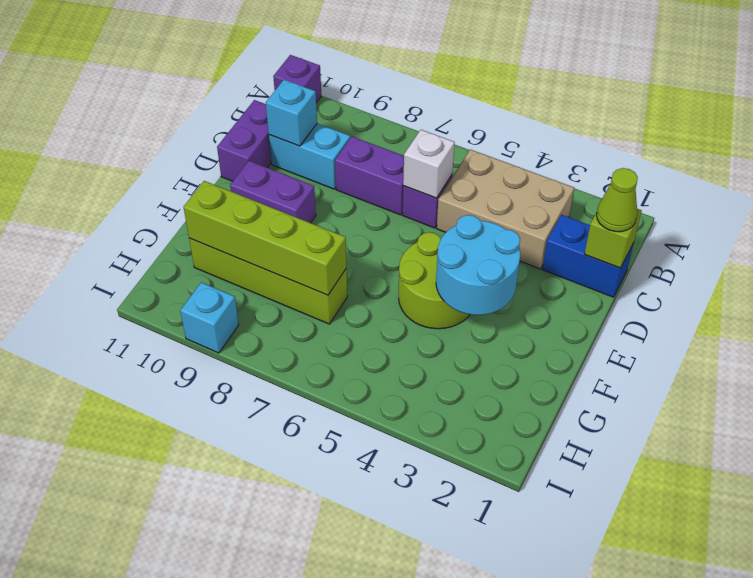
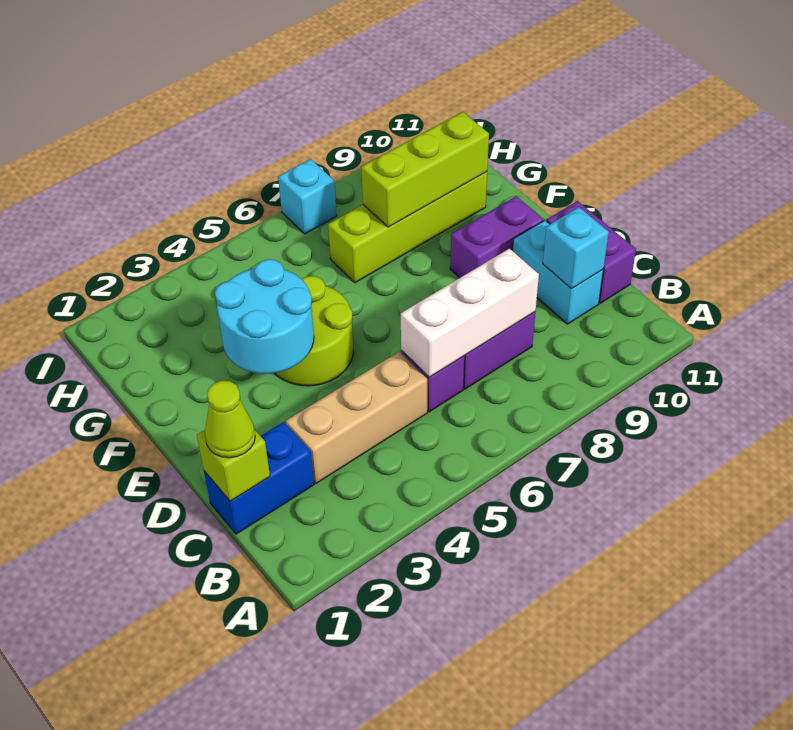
purple 1x1 brick [273,55,321,103] -> none
tan 2x3 brick [437,150,574,269] -> tan 1x3 brick [286,352,427,483]
white 1x1 brick [403,130,455,198] -> white 1x3 brick [401,249,539,377]
cyan 1x2 brick [269,124,350,189] -> cyan 1x2 brick turned to [513,220,603,324]
lime 1x4 brick [184,181,347,295] -> lime 1x3 brick [361,112,489,227]
cyan 1x1 brick [180,282,239,353] -> cyan 1x1 brick moved to [278,159,337,234]

